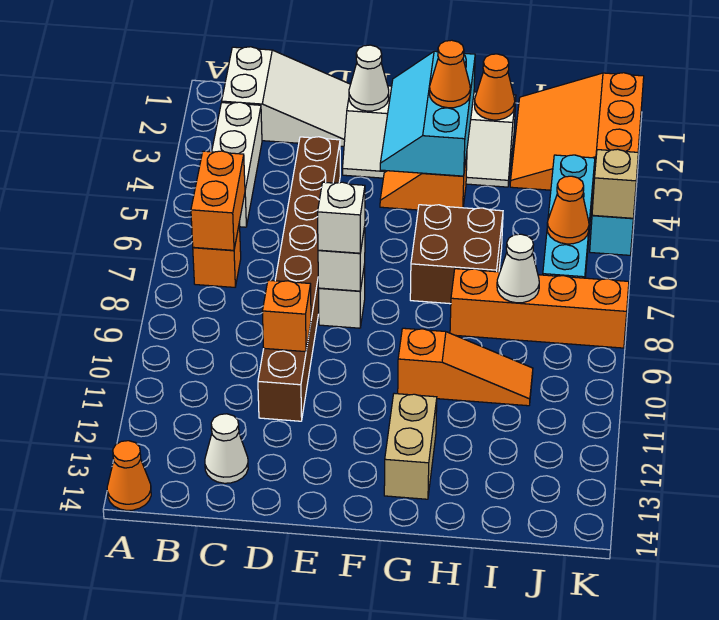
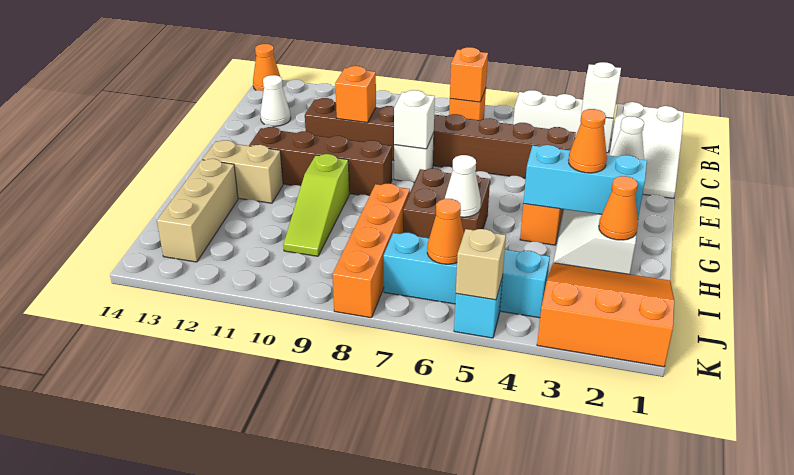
orange 1x2 brick [191,151,245,250] -> orange 1x1 brick [450,47,488,102]
white 1x1 brick [318,182,365,253] -> white 1x1 brick moved to [582,62,621,118]
none -> brown 1x4 brick [249,127,392,196]
orange 1x3 slope [398,328,533,406] -> lime 1x3 slope [283,154,350,256]
none -> tan 1x3 brick [157,159,238,262]
white 1x1 cone [497,234,539,303] -> white 1x1 cone moved to [445,155,481,217]

